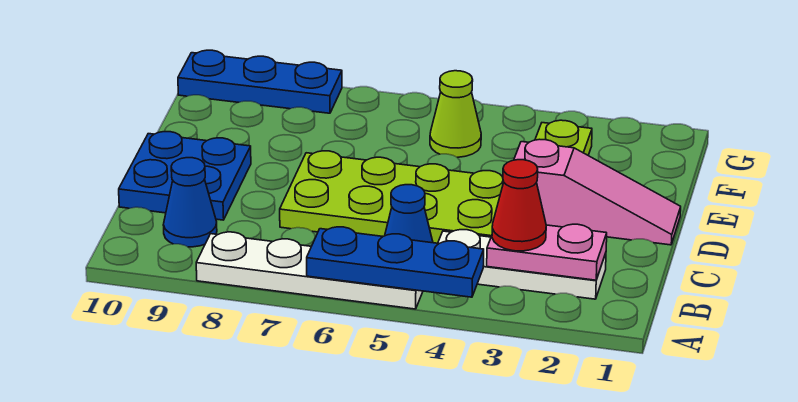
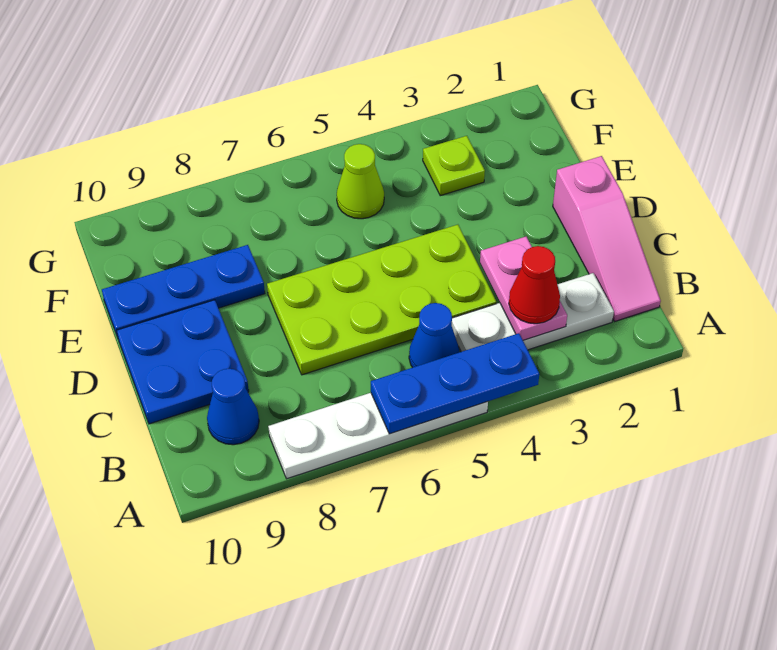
pink 1x2 plate [487,224,607,280] -> pink 1x2 plate turned to [480,237,567,340]
pink 1x3 slope [514,139,681,245] -> pink 1x3 slope turned to [553,156,661,322]
blue 1x3 plate [178,50,342,113] -> blue 1x3 plate moved to [102,245,265,337]

